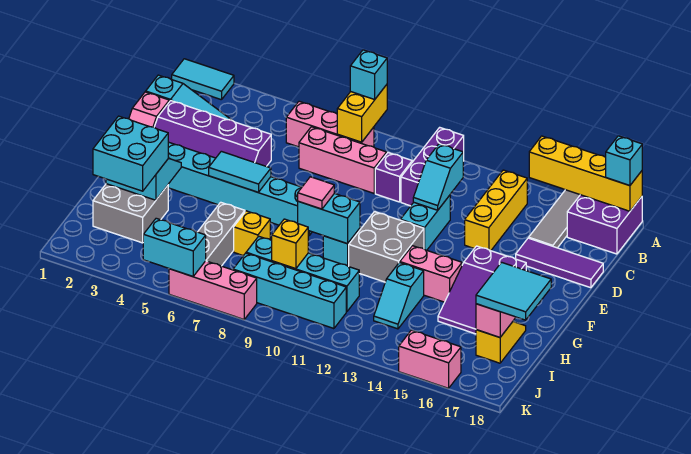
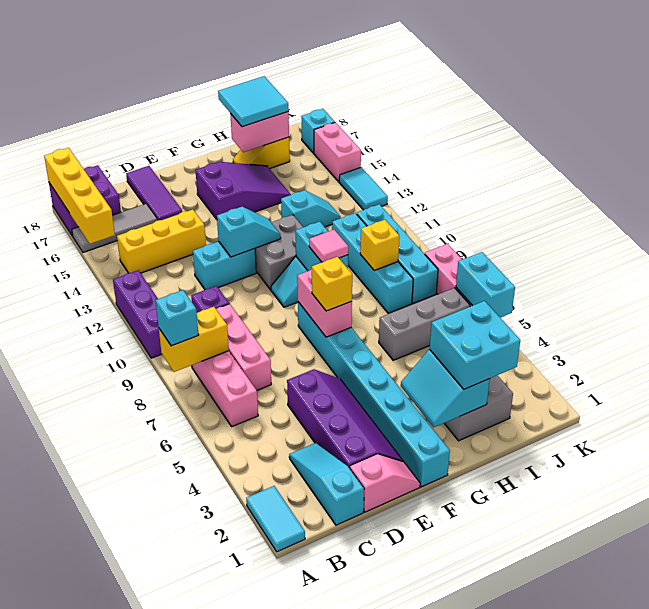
purple 1x3 brick [401,127,464,206] -> purple 1x3 brick turned to [113,270,162,358]
cyan 1x1 brick [606,136,642,186] -> cyan 1x1 brick moved to [301,109,335,153]
cyan 1x2 slope [413,144,463,210] -> cyan 1x2 slope moved to [217,207,281,257]
cyan 1x2 tile [209,151,271,192] -> cyan 1x2 tile moved to [339,167,388,210]
pink 1x2 brick [400,246,462,302] -> pink 1x2 brick moved to [297,269,352,337]
yellow 1x1 brick [234,211,270,256] -> yellow 1x1 brick moved to [312,257,352,311]

